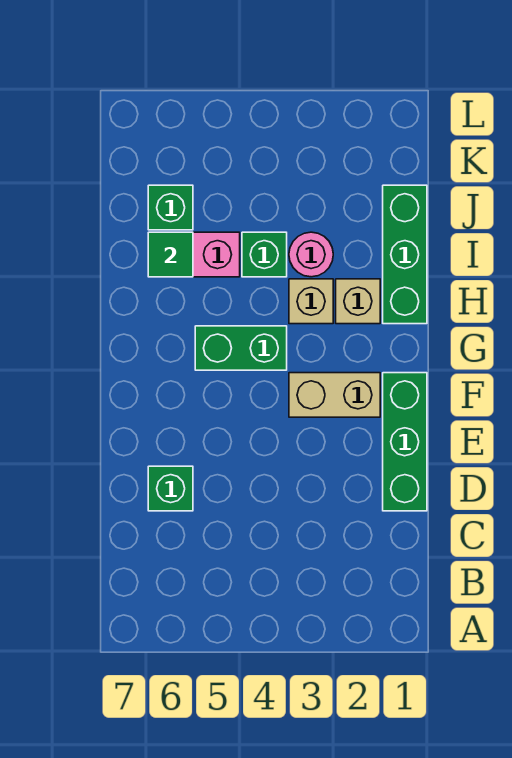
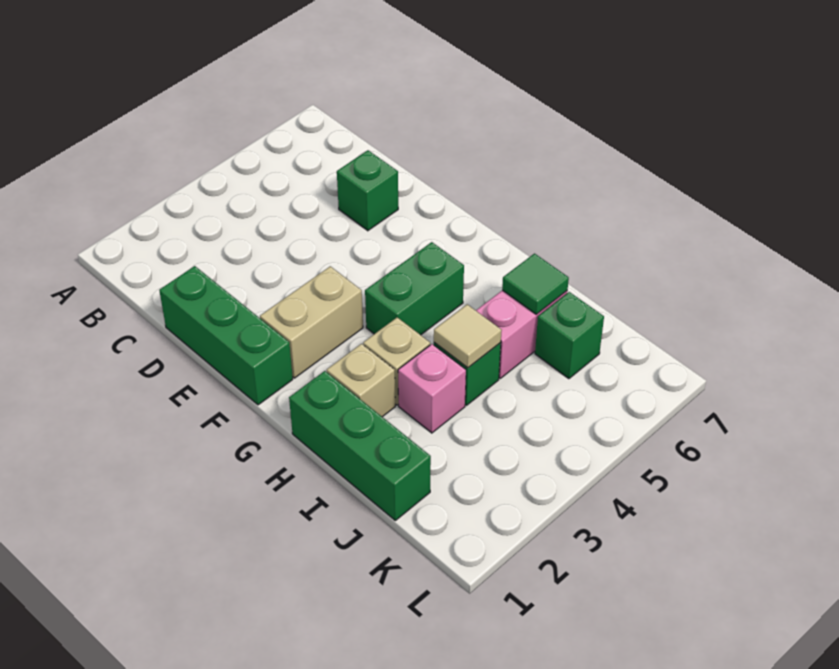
pink 1x1 round brick [289,232,333,277] -> pink 1x1 brick [398,344,466,433]
none -> tan 1x1 tile [434,304,502,368]

